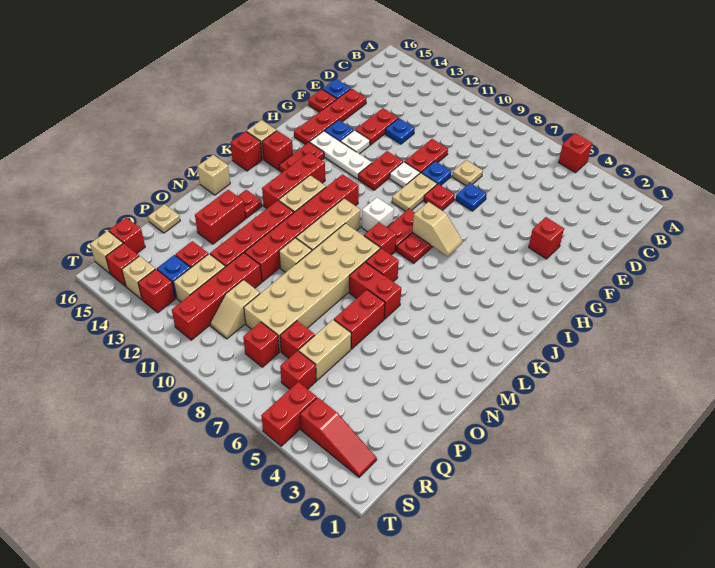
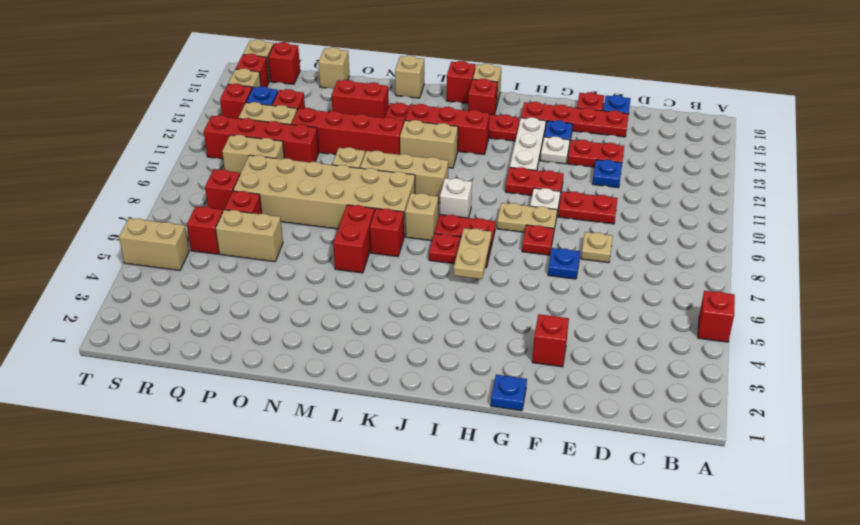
blue 1x1 plate [421,161,451,185] -> blue 1x1 plate moved to [491,375,527,411]
tan 1x2 slope [412,202,462,256] -> tan 1x2 plate [454,228,492,279]
red 1x6 brick [245,174,359,282] -> none
red 1x1 brick [364,222,396,255] -> tan 1x1 brick [405,193,438,241]
red 1x2 brick [334,290,385,349] -> none
tan 1x1 plate [148,204,180,233] -> tan 1x1 brick [318,47,349,89]
tan 1x2 slope [210,280,260,339] -> tan 1x2 brick [222,135,284,174]
red 1x3 slope [300,397,377,477] -> none
red 1x2 brick [261,382,317,446] -> tan 1x2 brick [119,218,189,271]

